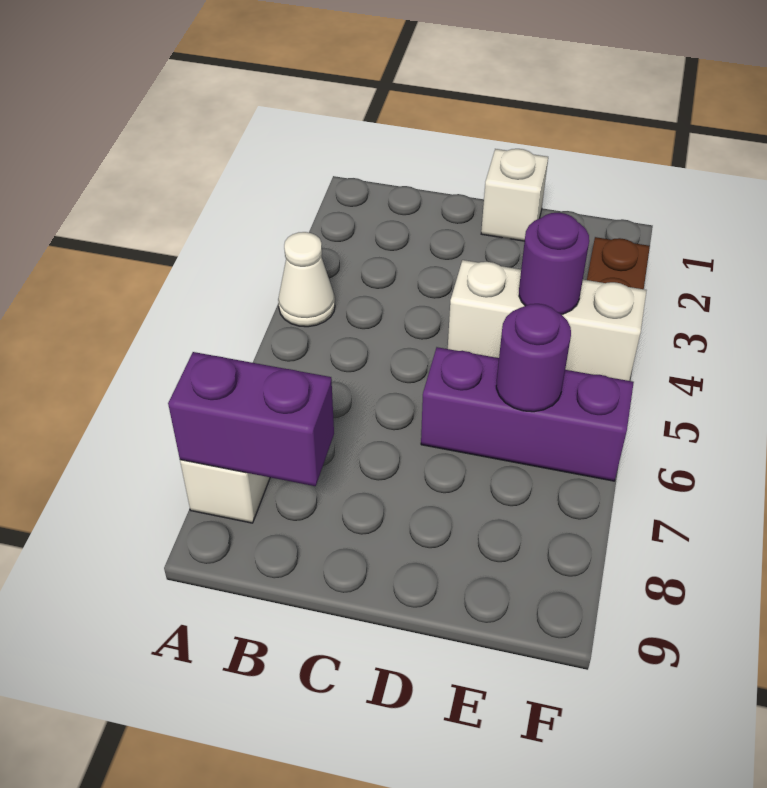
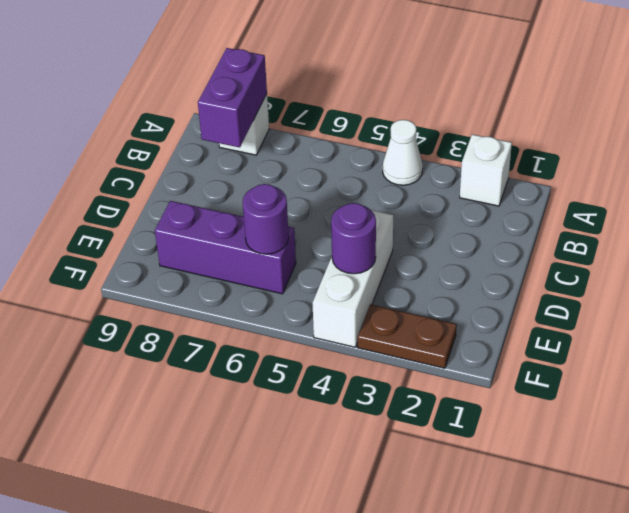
white 1x1 brick [481,149,548,241] -> white 1x1 brick moved to [460,134,512,206]
purple 1x3 brick [421,347,634,481] -> purple 1x3 brick turned to [155,201,296,294]

